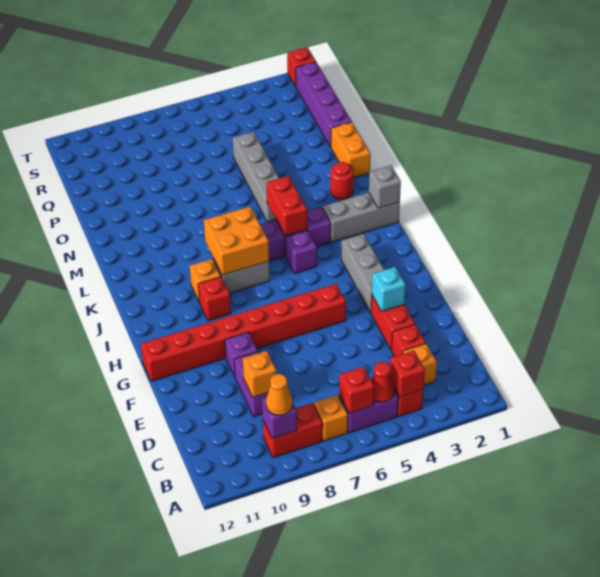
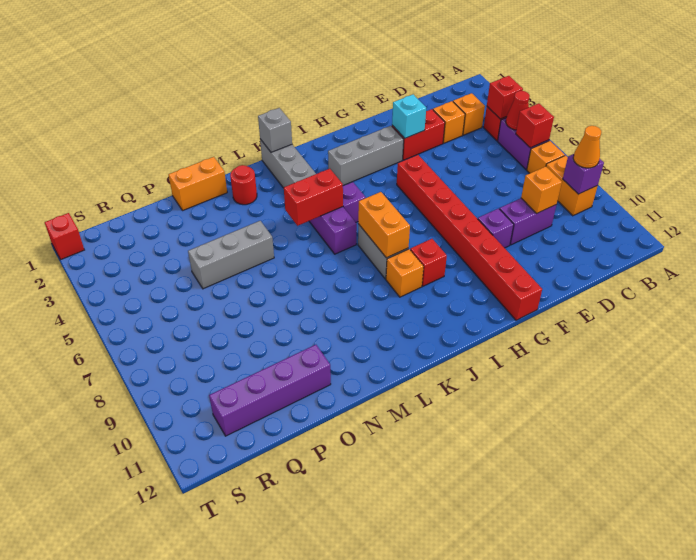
red 1x2 brick [263,403,323,458] -> orange 1x2 brick [546,155,597,216]
red 1x1 brick [392,324,426,357] -> orange 1x1 brick [433,101,465,143]
orange 2x2 brick [204,206,269,275] -> orange 1x2 brick [358,192,410,258]
grey 1x4 brick [233,132,279,222] -> grey 1x3 brick [188,221,274,289]
purple 1x4 brick [296,62,352,147] -> purple 1x4 brick moved to [209,345,331,436]

